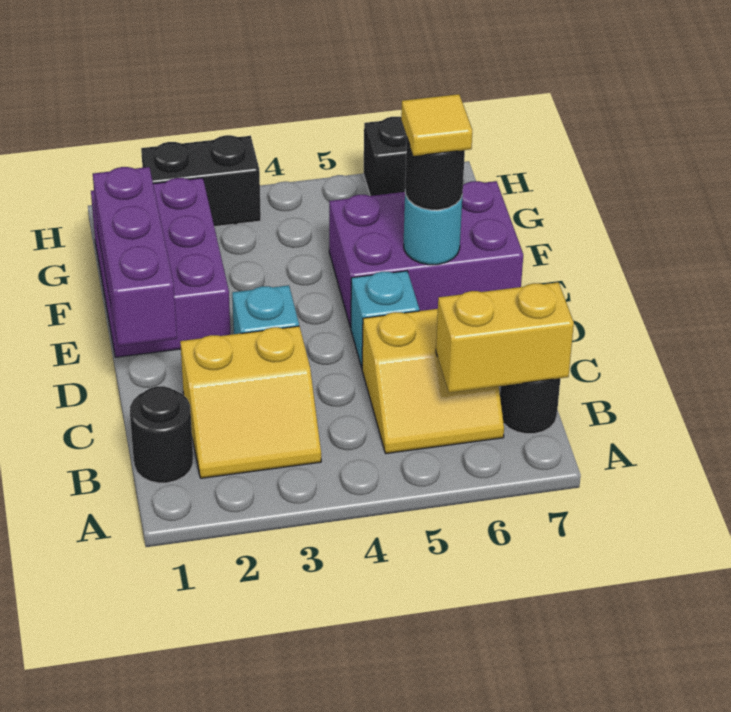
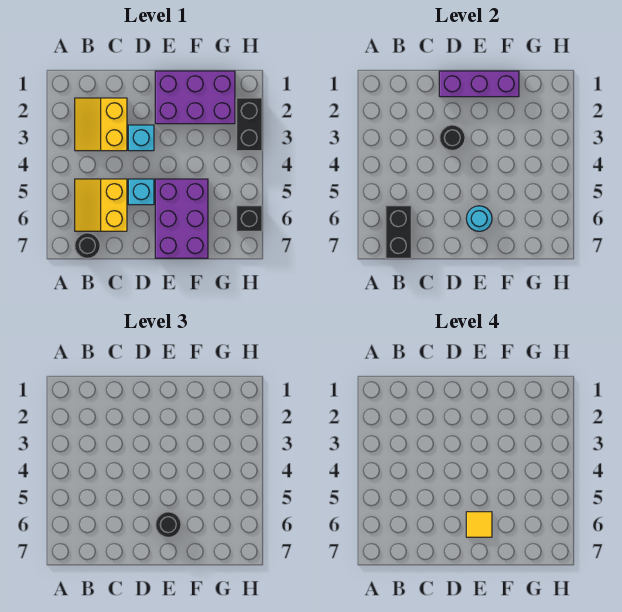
black 1x1 round brick [130,386,193,483] -> black 1x1 round brick moved to [439,125,465,151]
yellow 1x2 brick [436,282,574,393] -> black 1x2 brick [386,206,411,258]

